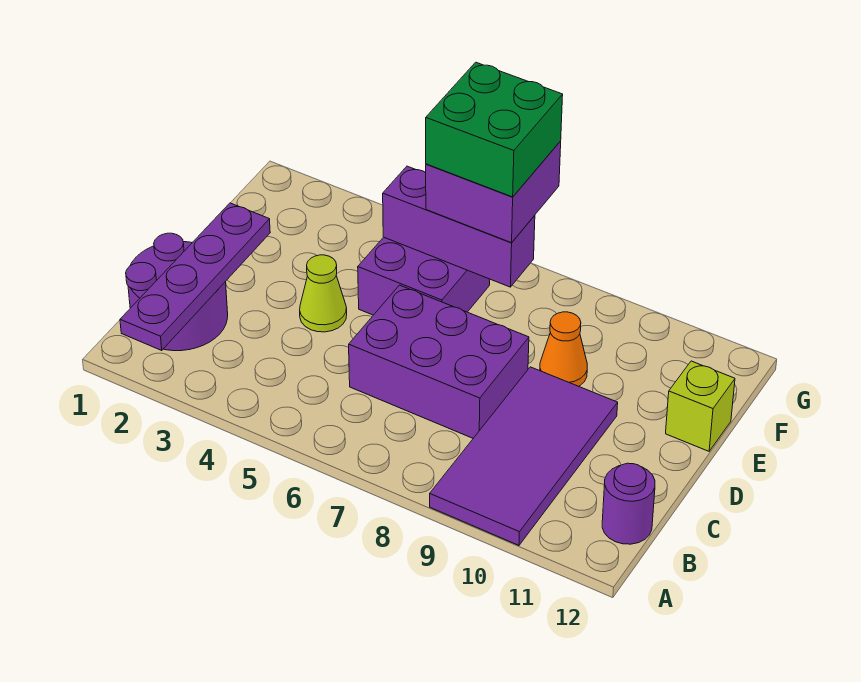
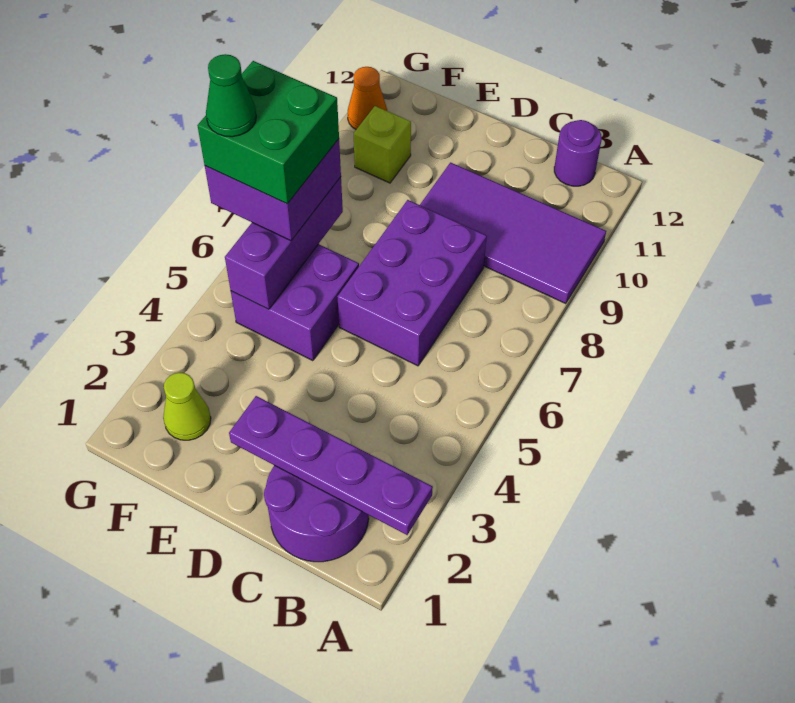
lime 1x1 cone [300,255,347,332] -> lime 1x1 cone moved to [163,373,211,440]
orange 1x1 cone [540,312,587,386] -> orange 1x1 cone moved to [348,67,387,129]
lime 1x1 brick [666,361,735,451] -> lime 1x1 brick moved to [354,106,411,183]
none -> green 1x1 cone [206,54,256,137]

